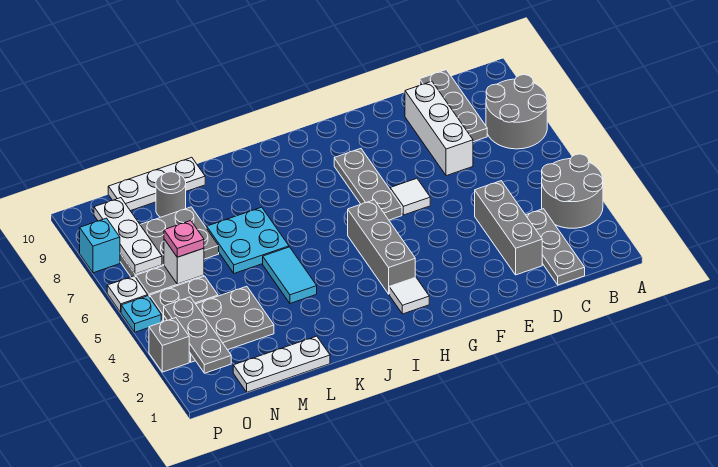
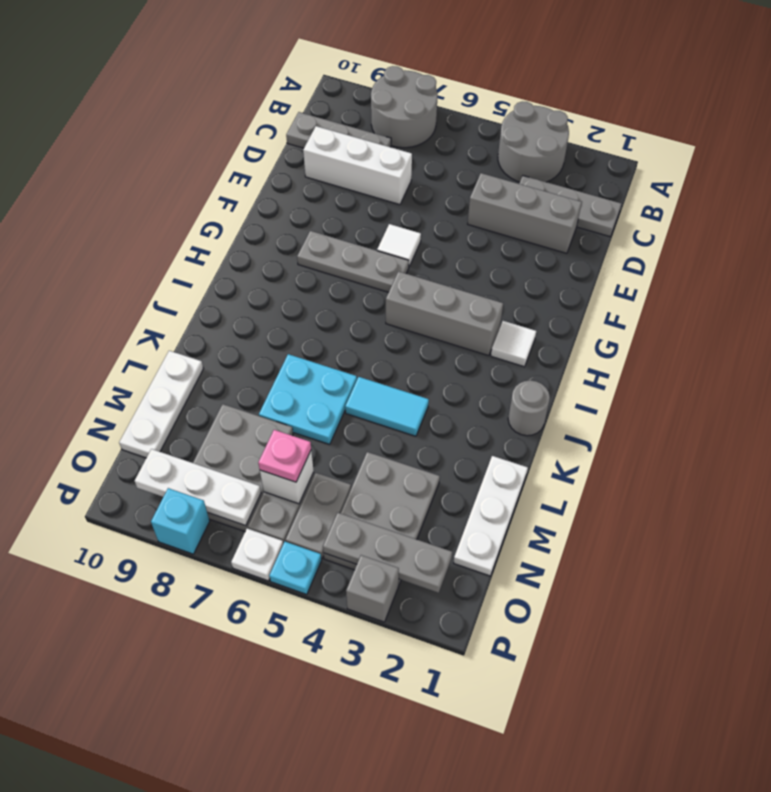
grey 1x1 round brick [156,172,186,217] -> grey 1x1 round brick moved to [508,380,550,436]

